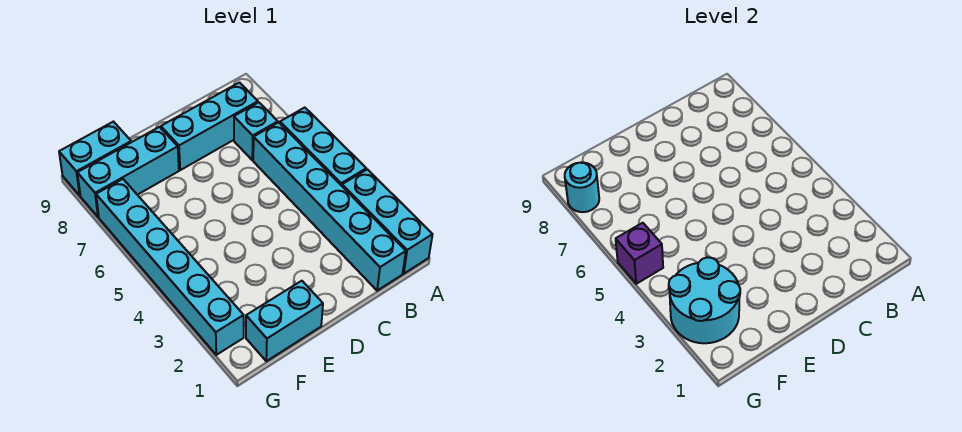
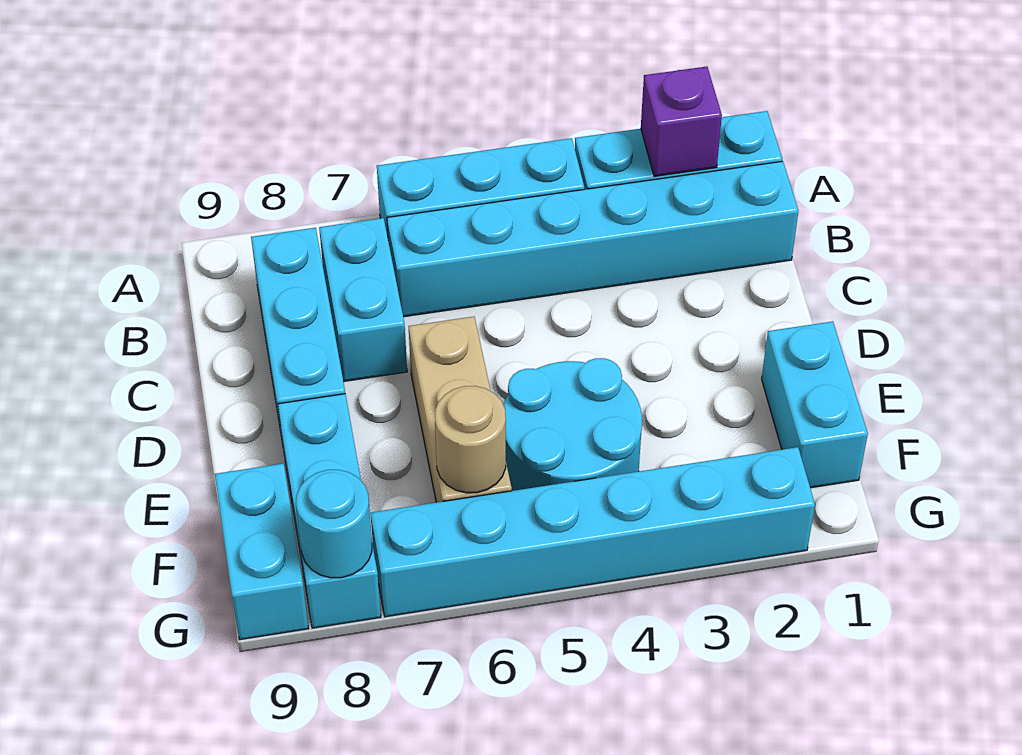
cyan 1x1 brick [234,102,278,160] -> cyan 1x2 brick [319,218,407,382]
none -> tan 1x3 brick [409,317,512,502]
cyan 2x2 round brick [669,257,740,343] -> cyan 2x2 round brick moved to [504,358,642,491]
none -> tan 1x1 round brick [435,386,506,493]
purple 1x1 brick [616,223,663,284] -> purple 1x1 brick moved to [641,67,722,176]

